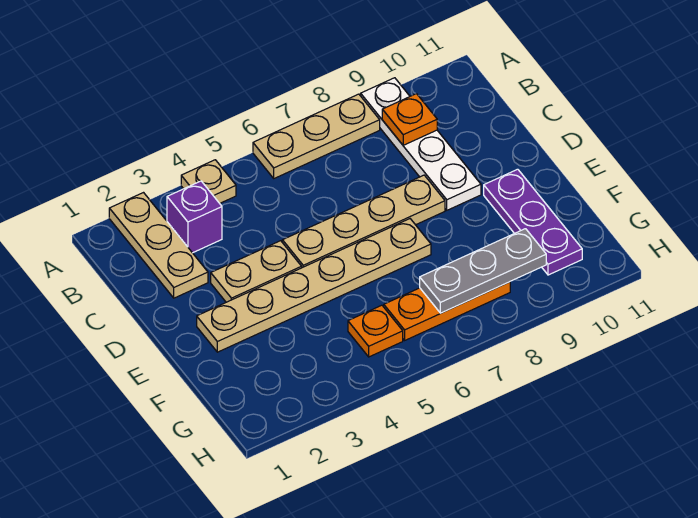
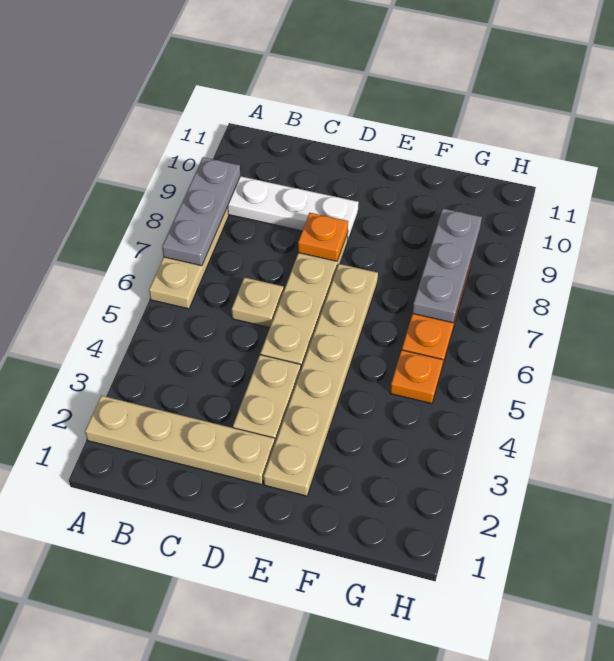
tan 1x3 plate [109,193,208,298] -> tan 1x4 plate [85,396,275,485]
tan 1x1 plate [181,160,236,203] -> tan 1x1 plate moved to [232,277,284,328]
none -> grey 1x3 plate [162,157,240,266]
purple 1x1 brick [167,181,222,253] -> none
orange 1x1 plate [382,94,437,145] -> orange 1x1 plate moved to [298,213,348,261]
purple 1x3 plate [484,169,582,275] -> none

